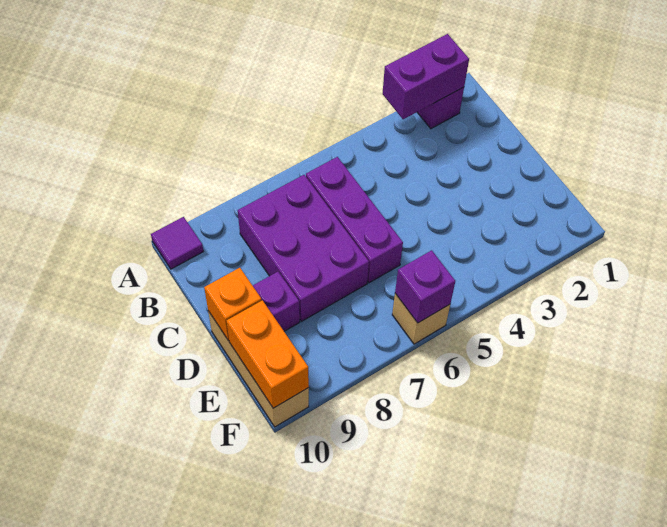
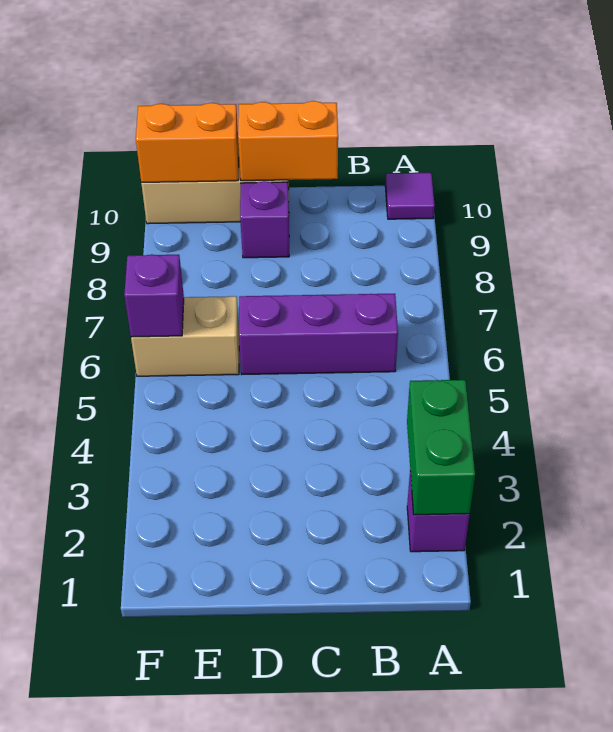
purple 1x2 brick [383,34,469,119] -> green 1x2 brick [407,380,475,515]
purple 2x3 brick [238,175,369,321] -> none
orange 1x1 brick [204,268,262,341] -> orange 1x2 brick [238,101,338,181]
tan 1x1 brick [392,294,450,344] -> tan 1x2 brick [131,296,239,376]

